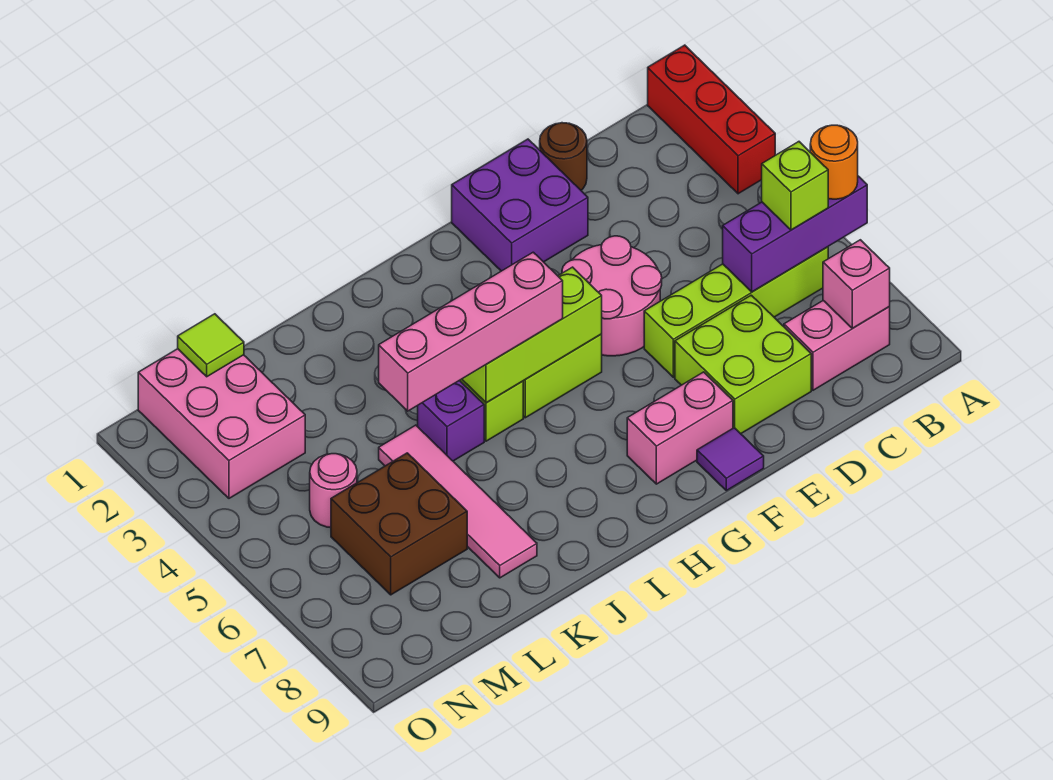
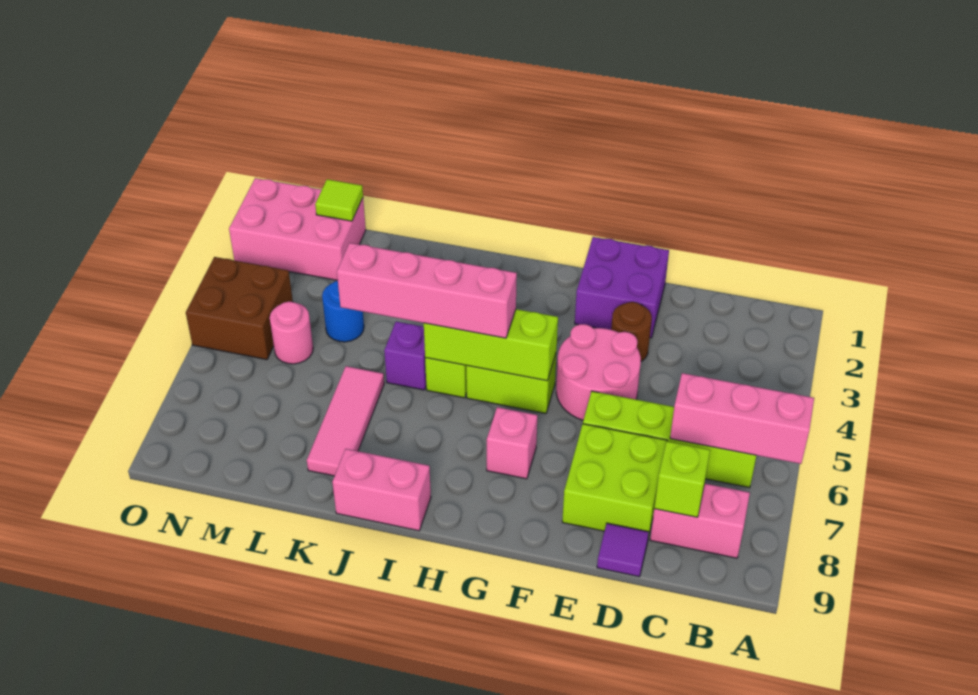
red 1x3 brick [648,45,775,194] -> none
purple 1x3 brick [723,176,867,292] -> pink 1x3 brick [670,373,814,464]
orange 1x1 round brick [810,125,858,199] -> none
lime 1x1 brick [762,142,828,230] -> lime 1x1 brick moved to [654,441,710,517]
pink 1x1 brick [823,240,890,328] -> pink 1x1 brick moved to [487,407,537,479]
brown 1x1 round brick [540,123,587,190] -> brown 1x1 round brick moved to [611,302,652,361]
pink 1x2 brick [627,372,733,484] -> pink 1x2 brick moved to [332,449,431,531]
purple 1x1 tile [697,428,764,491] -> purple 1x1 tile moved to [597,523,649,577]
pink 1x4 tile [379,425,537,578] -> pink 1x3 tile [307,366,384,476]
none -> blue 1x1 round brick [322,281,364,342]
brown 2x2 brick [331,453,467,595] -> brown 2x2 brick moved to [186,257,293,360]
pink 2x3 brick [138,349,305,498] -> pink 2x3 brick turned to [229,178,366,280]

